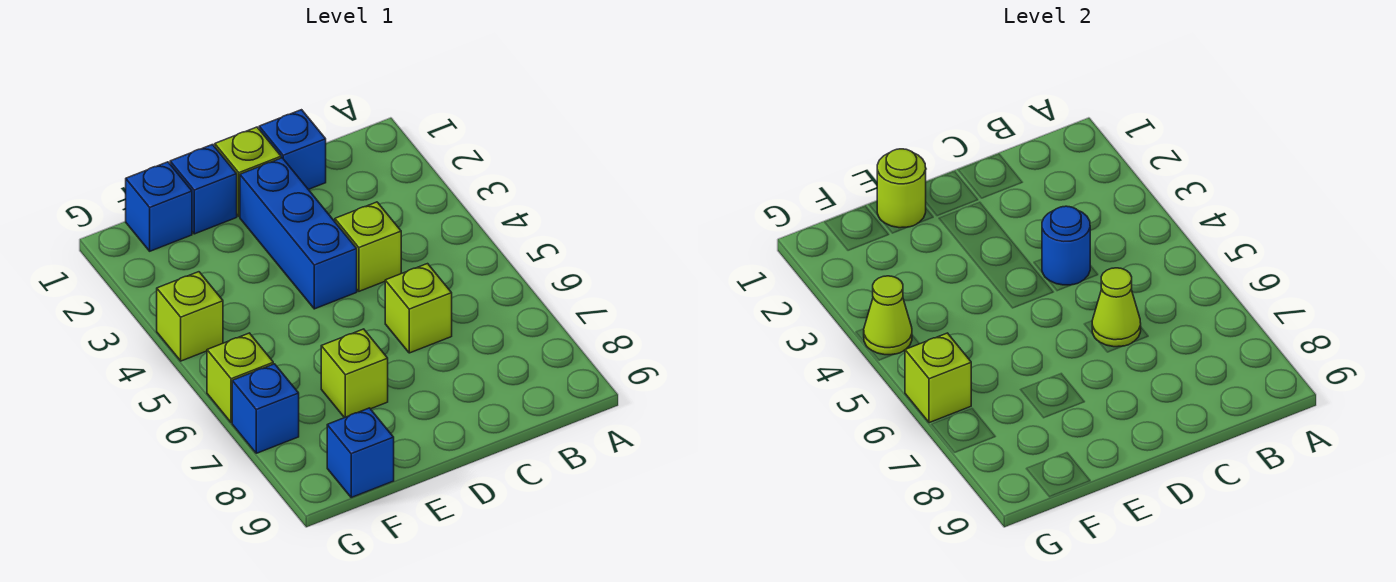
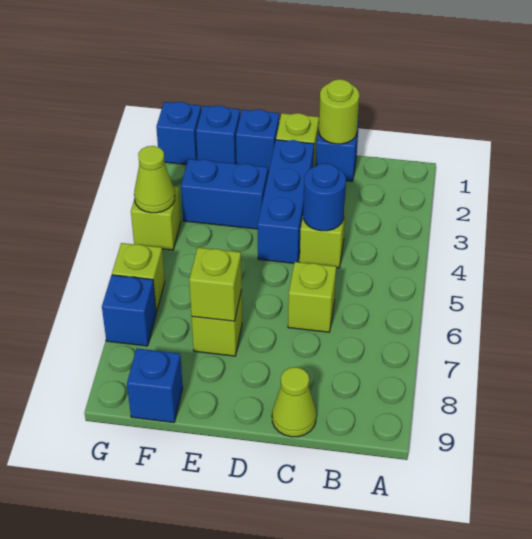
lime 1x1 cone [1092,268,1141,347] -> lime 1x1 cone moved to [272,367,316,437]
lime 1x1 round brick [877,149,926,228] -> lime 1x1 round brick moved to [319,79,359,144]
none -> blue 1x2 brick [181,159,268,229]
none -> blue 1x1 brick [156,102,201,165]
lime 1x1 brick [905,333,971,423] -> lime 1x1 brick moved to [189,247,242,321]

